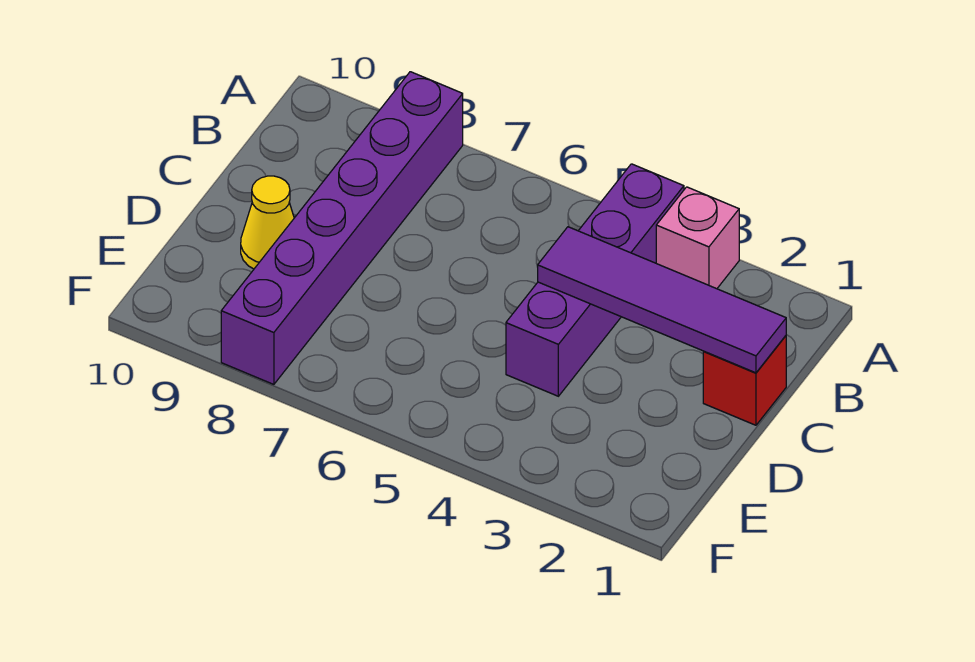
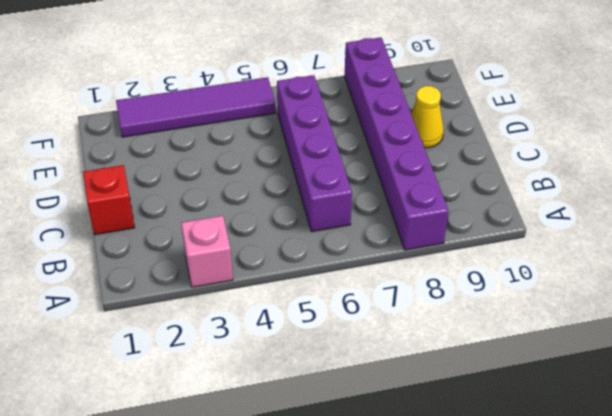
purple 1x4 brick [506,164,684,396] -> purple 1x4 brick moved to [277,75,352,232]
purple 1x4 tile [538,227,786,373] -> purple 1x4 tile moved to [116,77,276,137]

